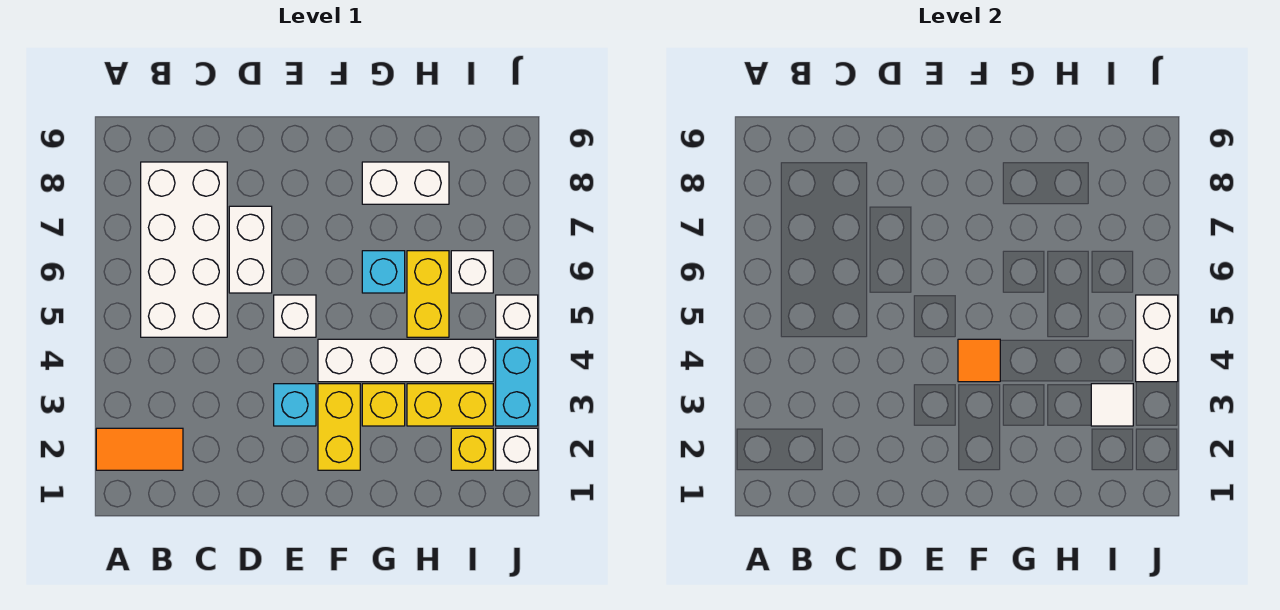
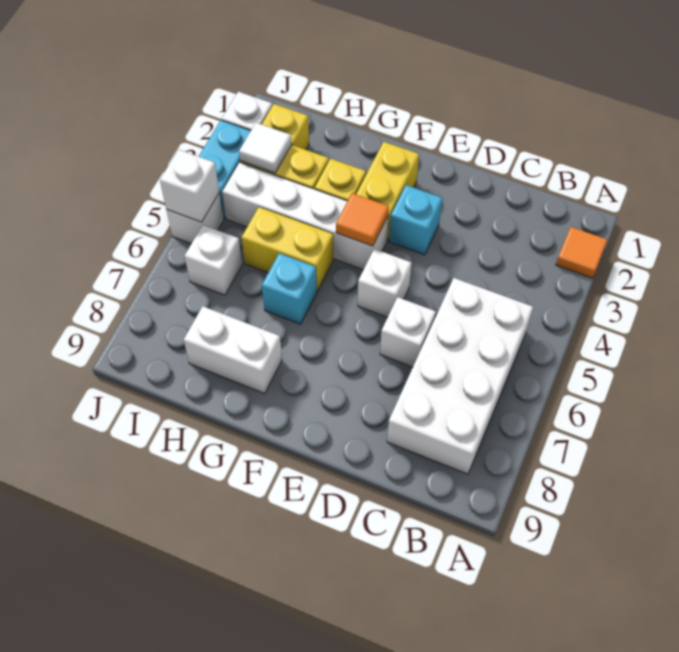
orange 1x2 tile [96,428,183,470] -> orange 1x1 tile [556,227,607,278]
white 1x2 brick [229,206,272,293] -> white 1x1 brick [380,297,436,367]
yellow 1x2 brick [407,251,449,337] -> yellow 1x2 brick turned to [242,207,333,291]
white 1x2 brick [1136,295,1178,382] -> white 1x1 brick [160,150,219,222]

